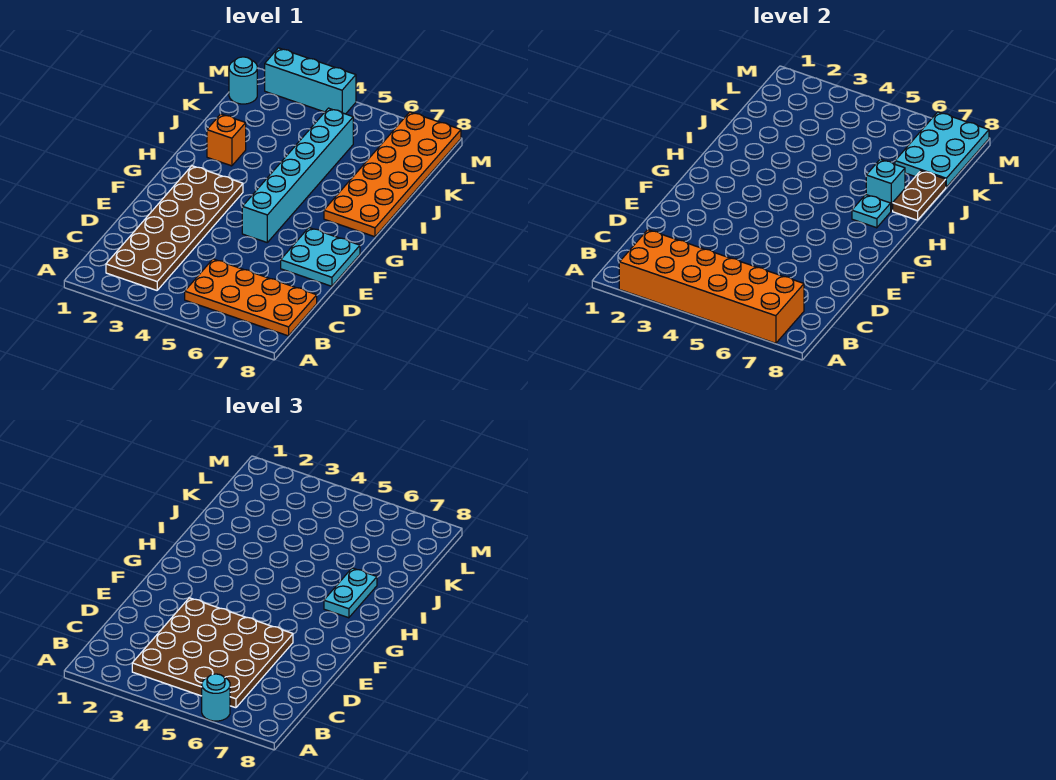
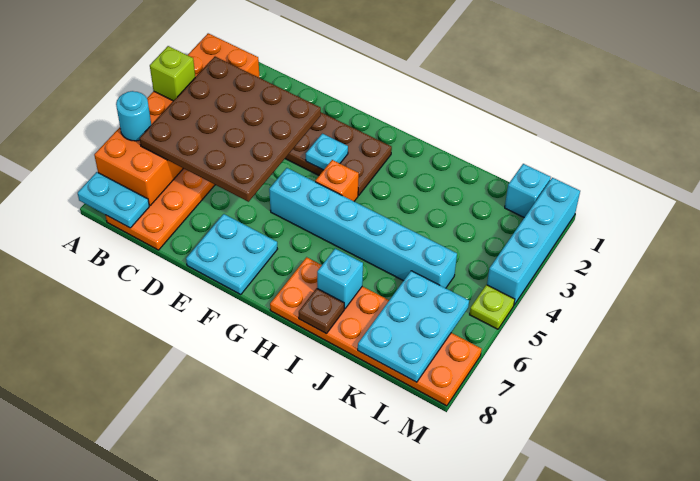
none -> lime 1x1 brick [150,46,195,101]
cyan 1x1 plate [852,195,891,228] -> cyan 1x1 plate moved to [306,134,348,170]
cyan 1x2 plate [324,568,377,618] -> cyan 1x2 plate moved to [78,172,149,228]
orange 1x1 brick [207,114,246,166] -> orange 1x1 brick moved to [315,160,359,201]
brown 1x2 plate [893,171,946,220] -> brown 1x1 plate [299,288,344,334]
cyan 2x3 plate [895,112,989,187] -> cyan 2x3 plate turned to [358,271,469,382]
cyan 1x1 round brick [229,57,257,104] -> cyan 1x1 brick [505,164,551,218]
cyan 1x3 brick [264,48,356,114] -> cyan 1x4 brick [487,178,580,305]
none -> lime 1x1 plate [470,285,515,329]

